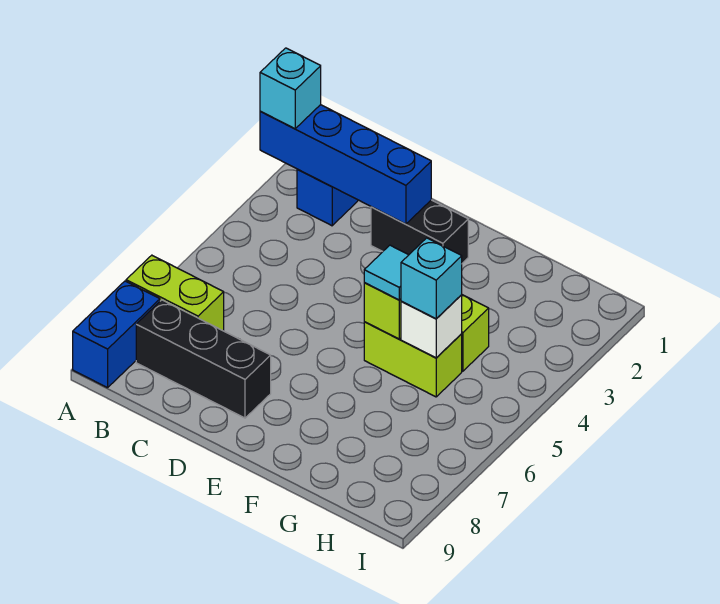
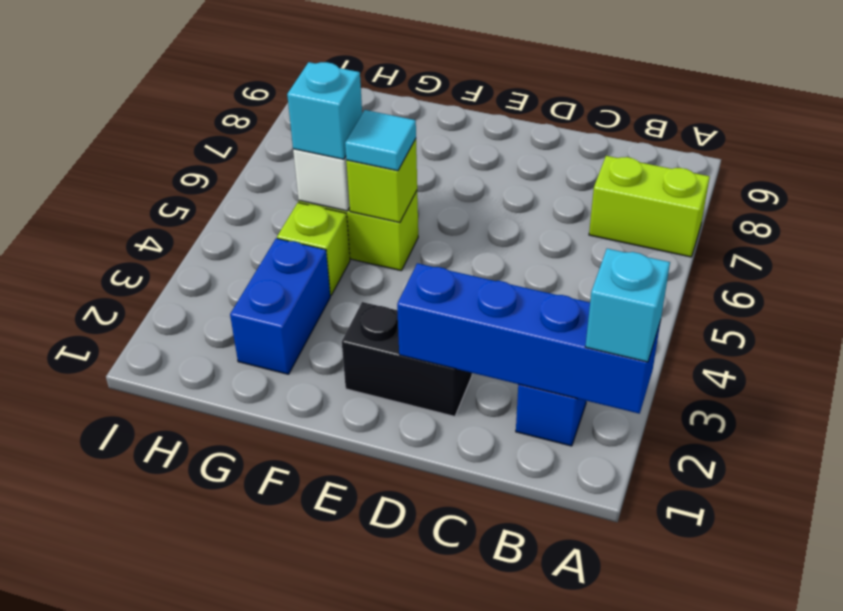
blue 1x2 brick [73,281,160,388] -> blue 1x2 brick moved to [230,238,330,374]
black 1x3 brick [136,300,271,418] -> none

